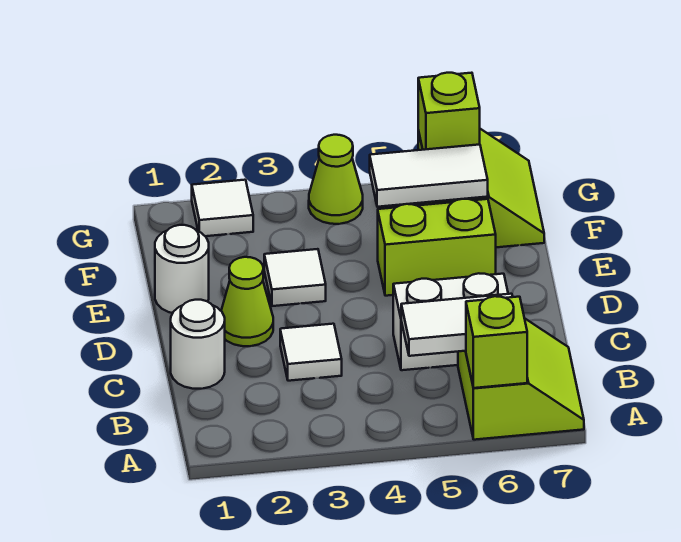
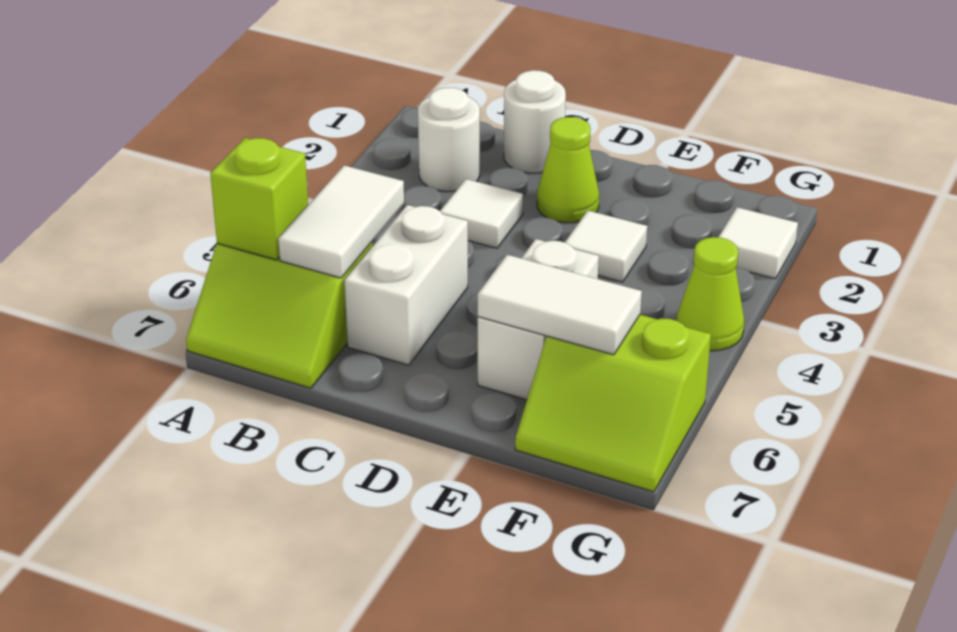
white 1x1 round brick [155,225,209,313] -> white 1x1 round brick moved to [418,87,480,192]
lime 1x2 brick [378,199,496,296] -> white 1x2 brick [478,239,599,400]
white 1x2 tile [370,144,488,207] -> white 1x2 tile turned to [478,255,642,355]
lime 1x1 brick [418,73,480,150] -> none

